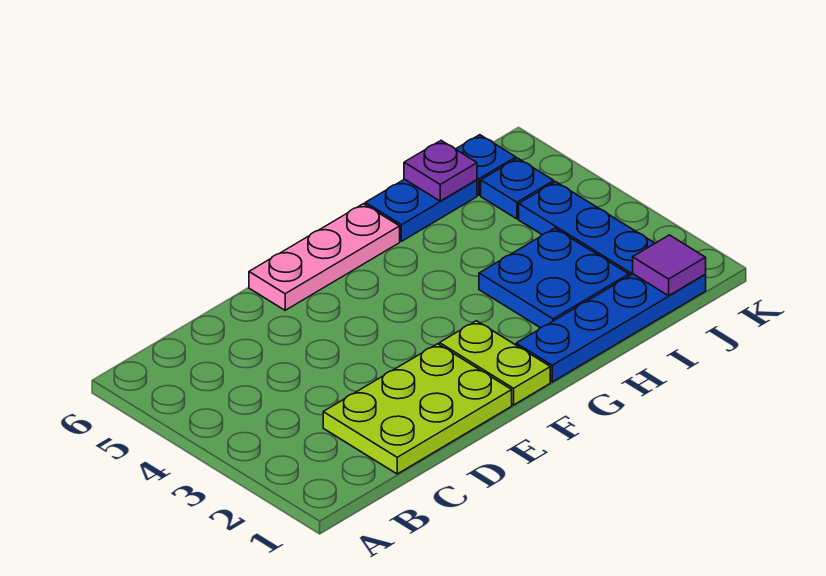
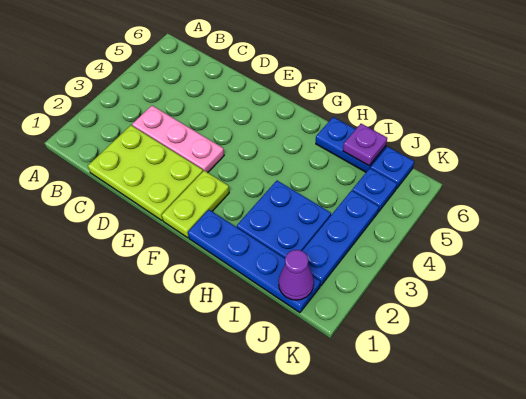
pink 1x3 plate [249,204,400,310] -> pink 1x3 plate moved to [132,106,224,173]
purple 1x1 tile [633,235,706,296] -> purple 1x1 cone [279,250,314,300]

